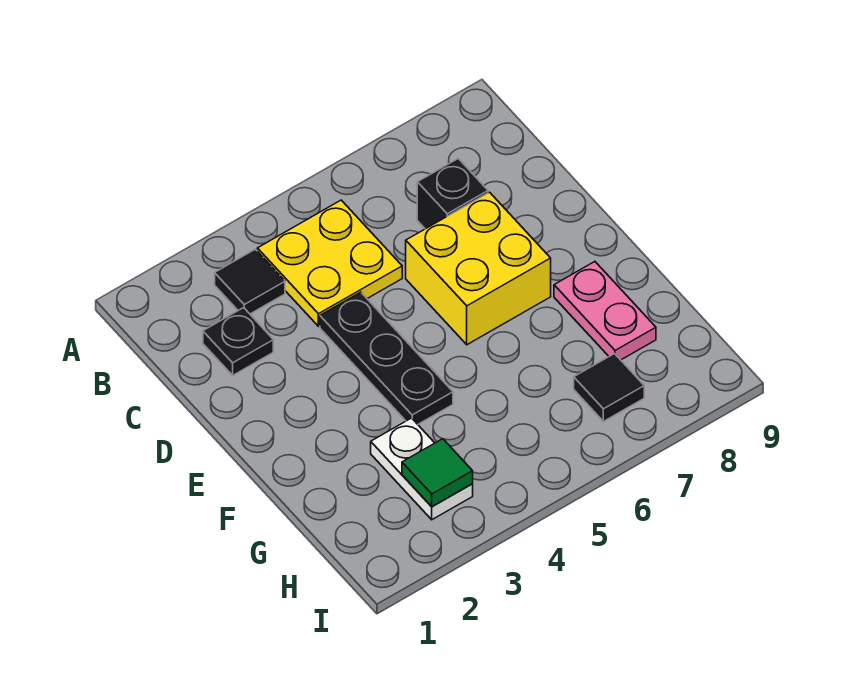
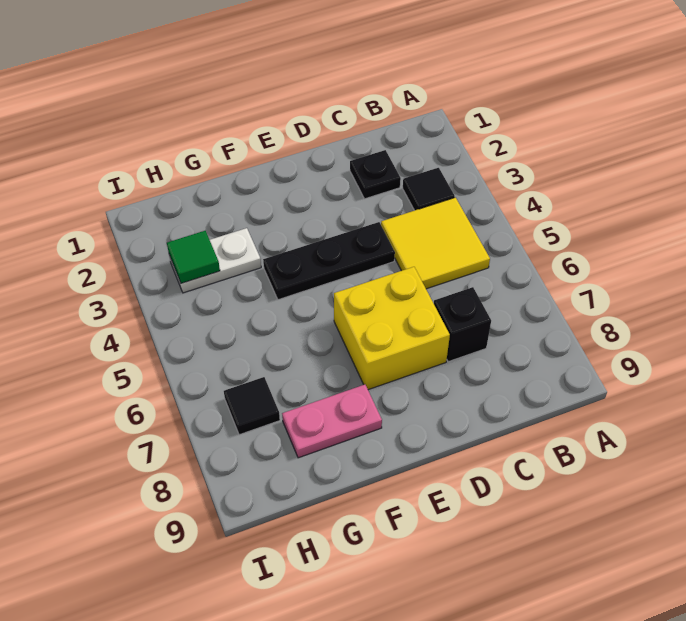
yellow 2x2 plate [257,200,402,326] -> yellow 2x2 tile [381,197,490,289]

